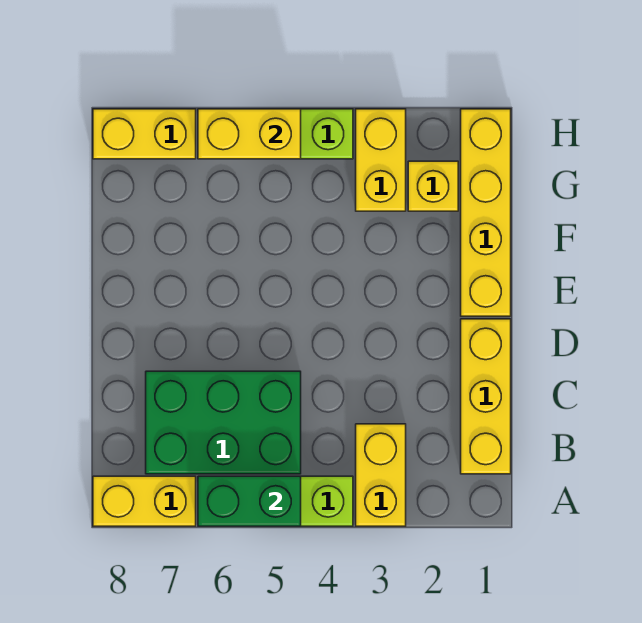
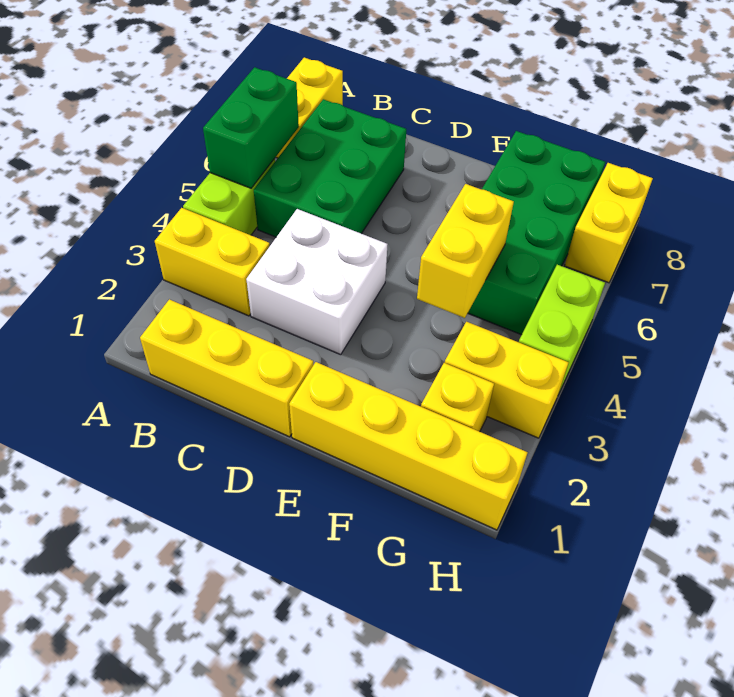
none -> white 2x2 brick [246,209,388,355]
none -> green 2x4 brick [468,131,605,335]
yellow 1x2 brick [198,109,301,159] -> yellow 1x2 brick moved to [417,184,514,318]

